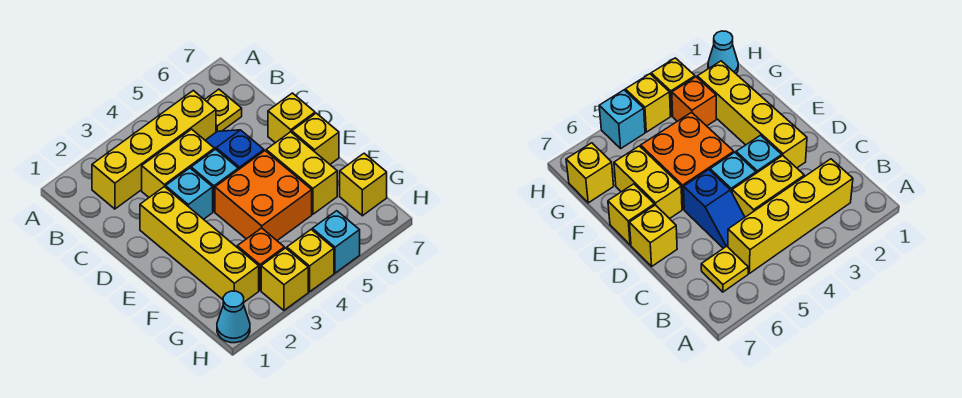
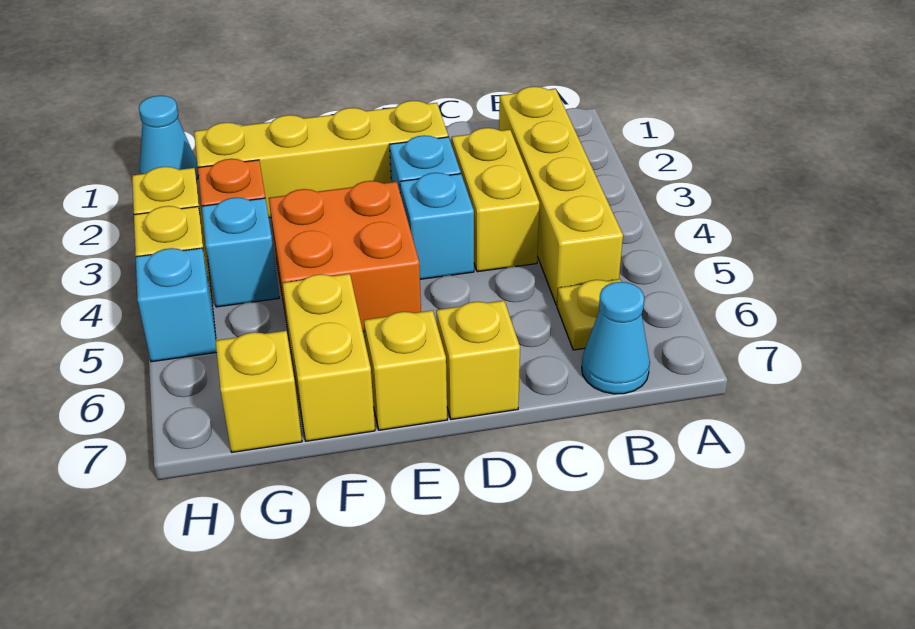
none -> cyan 1x1 cone [582,282,650,394]
blue 1x2 slope [205,130,264,170] -> none
yellow 1x2 brick [266,132,337,214] -> yellow 1x2 brick turned to [283,274,375,441]
none -> cyan 1x1 brick [202,197,279,307]

